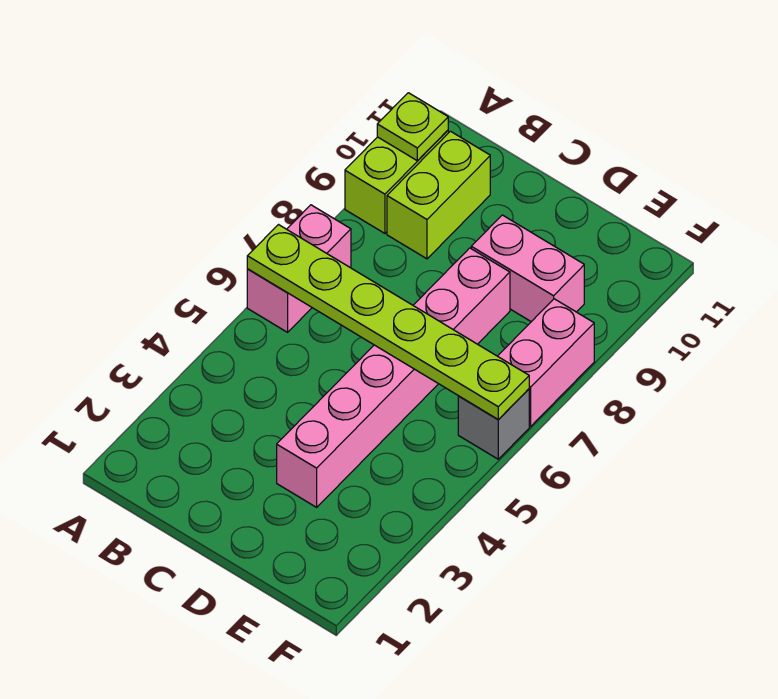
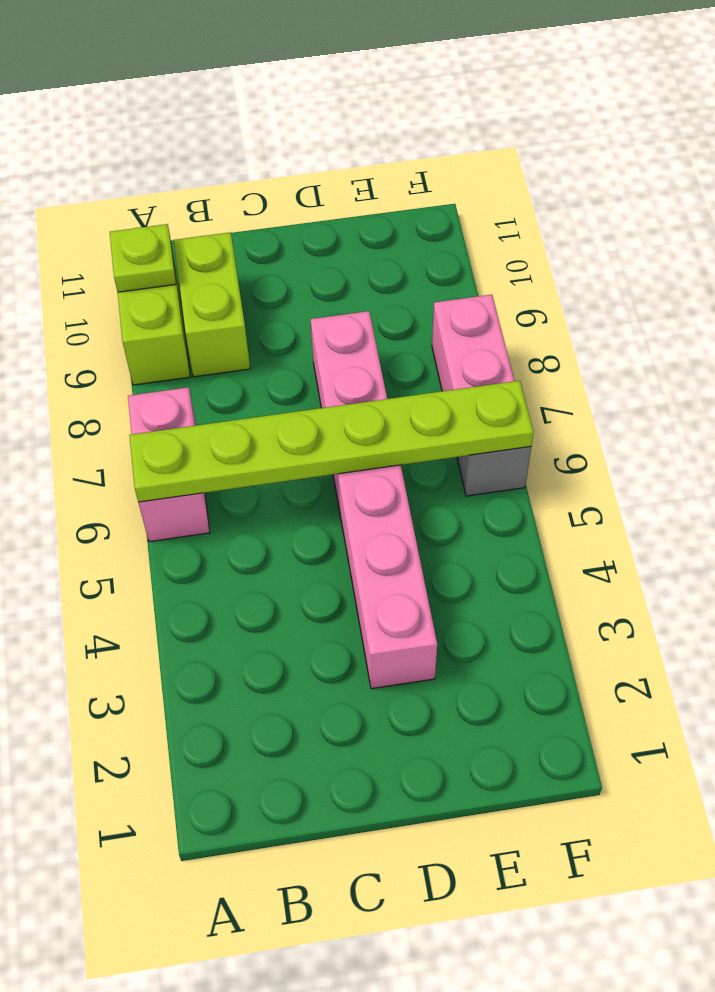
pink 1x2 brick [471,215,584,322] -> none

